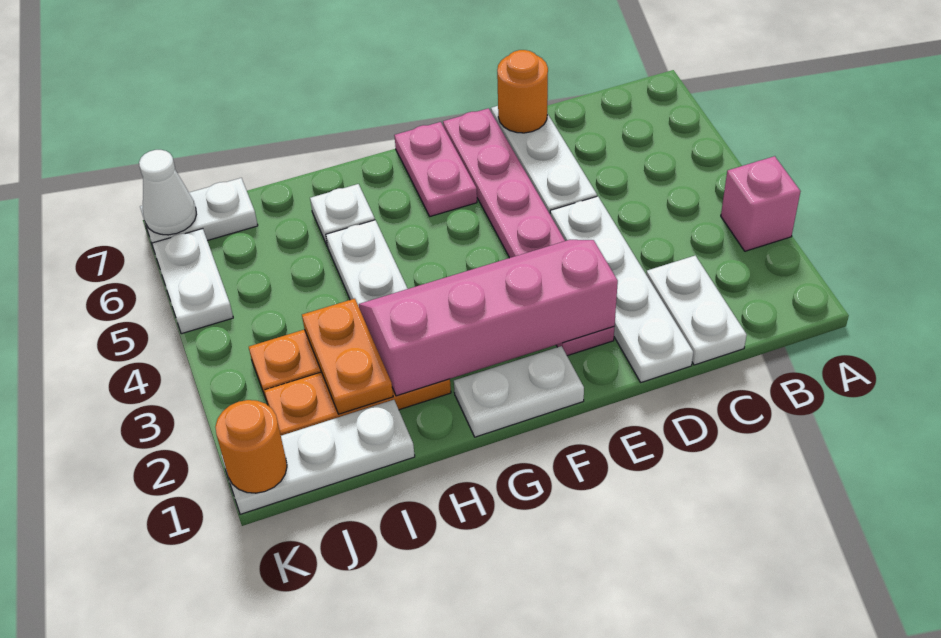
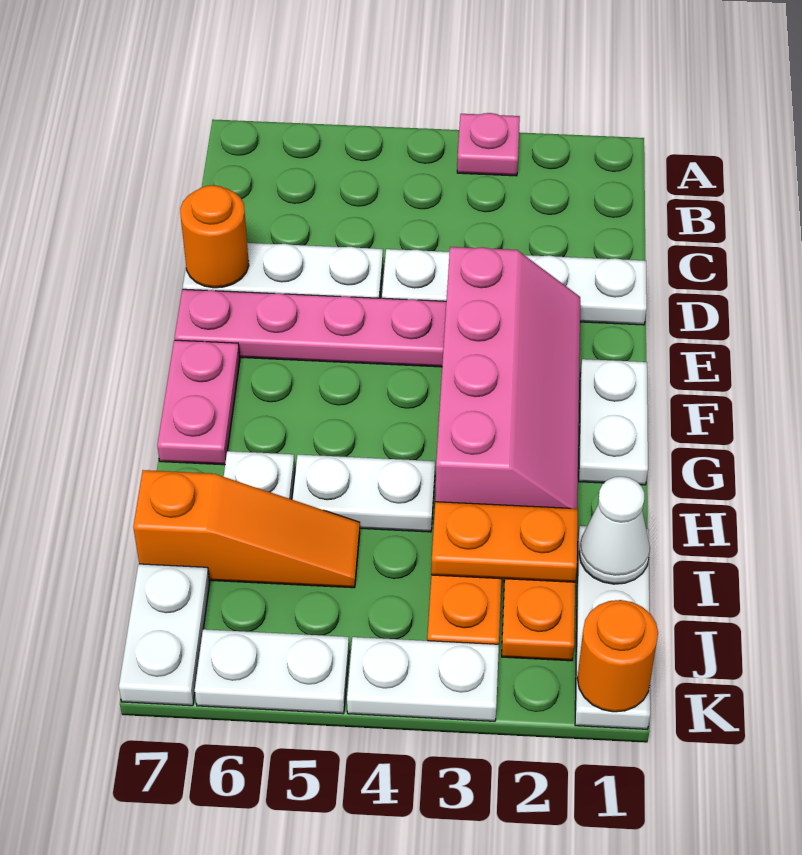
pink 1x1 brick [721,156,801,251] -> pink 1x1 plate [457,113,520,176]
white 1x2 plate [646,256,747,365] -> white 1x2 plate moved to [347,637,499,721]
pink 2x4 slope [359,240,618,396] -> pink 2x4 slope turned to [435,247,580,509]
pink 1x2 plate [394,122,477,216] -> pink 1x2 plate turned to [157,340,240,465]
none -> orange 1x3 slope [133,470,360,588]
white 1x1 cone [139,150,196,235] -> white 1x1 cone moved to [579,477,650,584]

